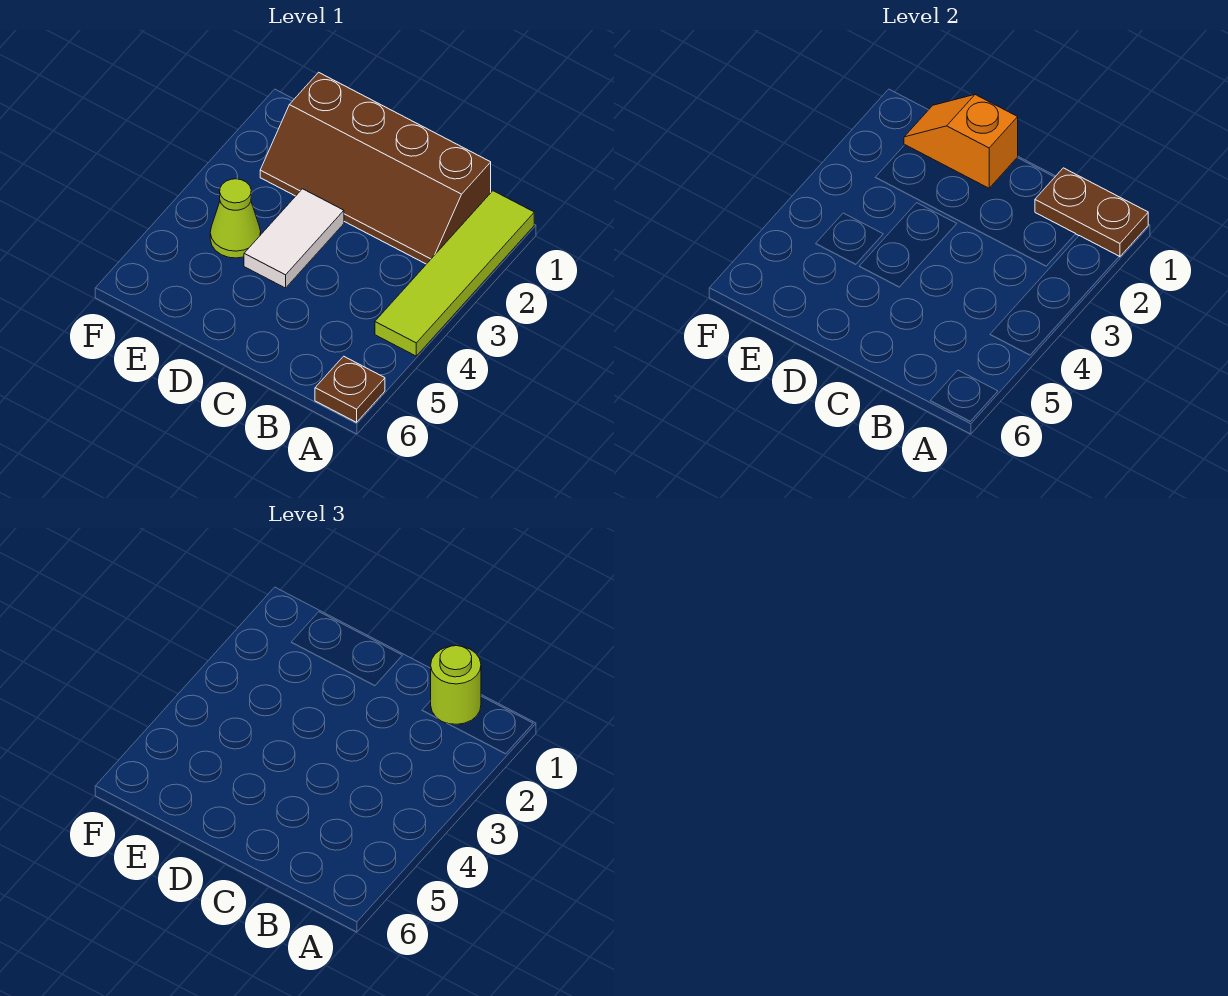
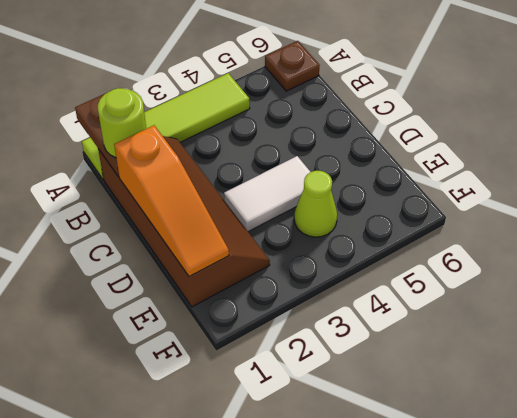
orange 1x2 slope [904,95,1018,188] -> orange 1x3 slope [114,125,229,277]

